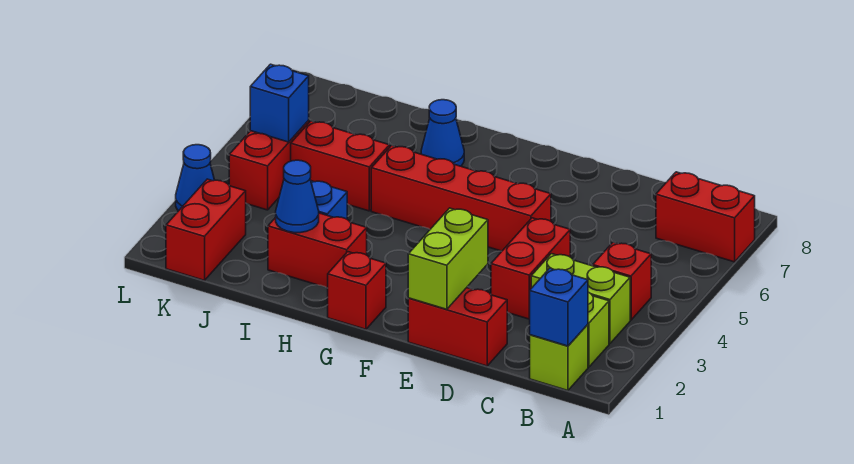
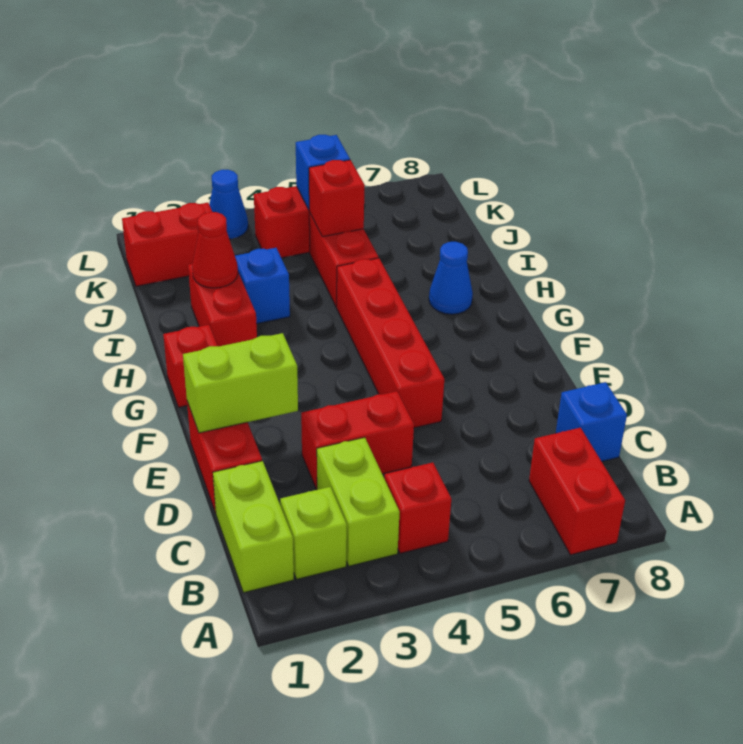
lime 1x1 brick [530,325,588,391] -> lime 1x2 brick [213,461,294,593]
blue 1x1 brick [530,268,588,346] -> blue 1x1 brick moved to [556,382,627,461]
blue 1x1 cone [276,160,319,233] -> red 1x1 cone [192,212,238,288]
none -> red 1x1 brick [309,160,365,237]

